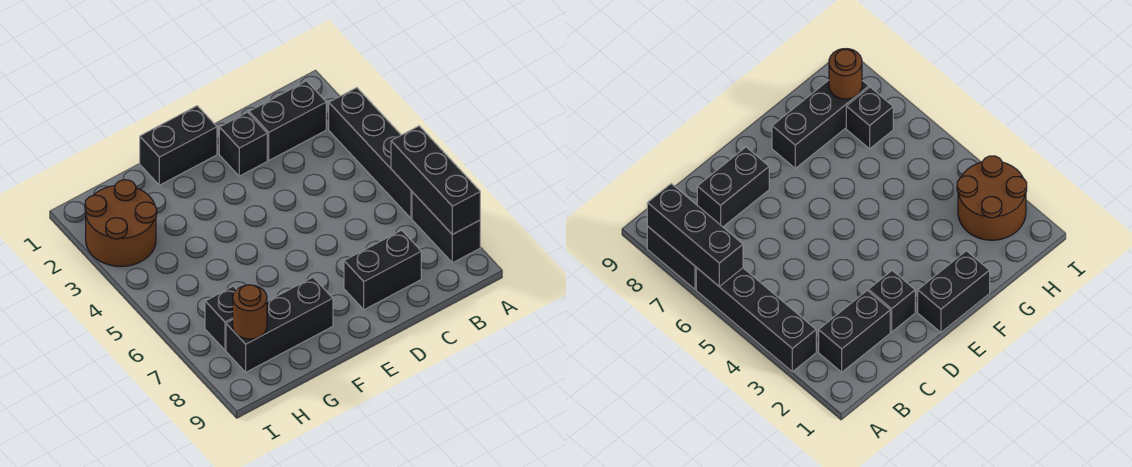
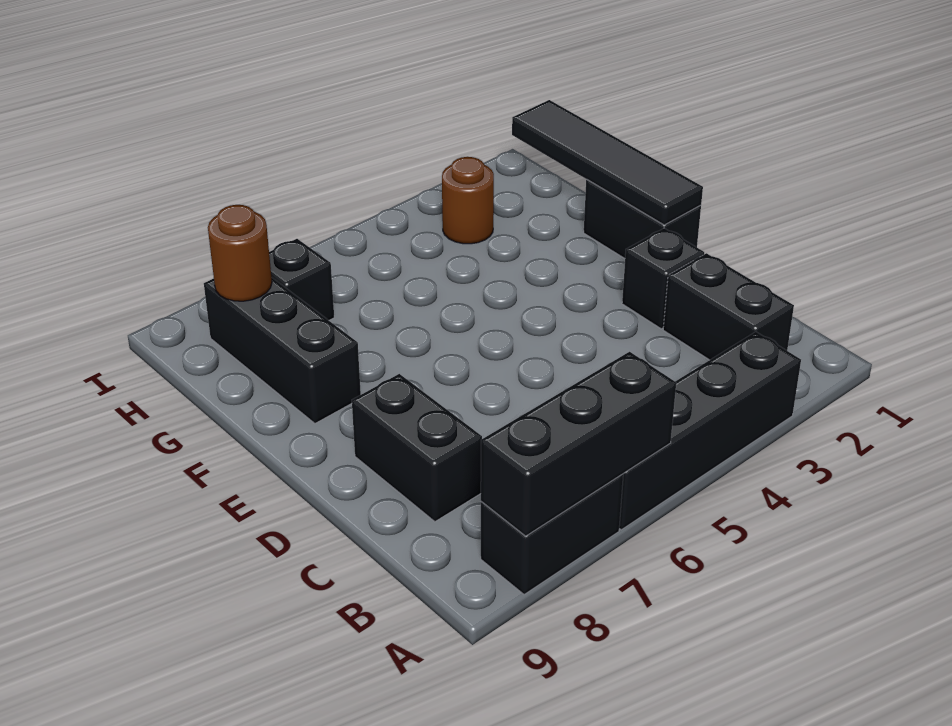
none -> black 1x4 tile [512,100,703,225]
brown 2x2 round brick [85,180,157,266] -> brown 1x1 round brick [442,157,494,244]

